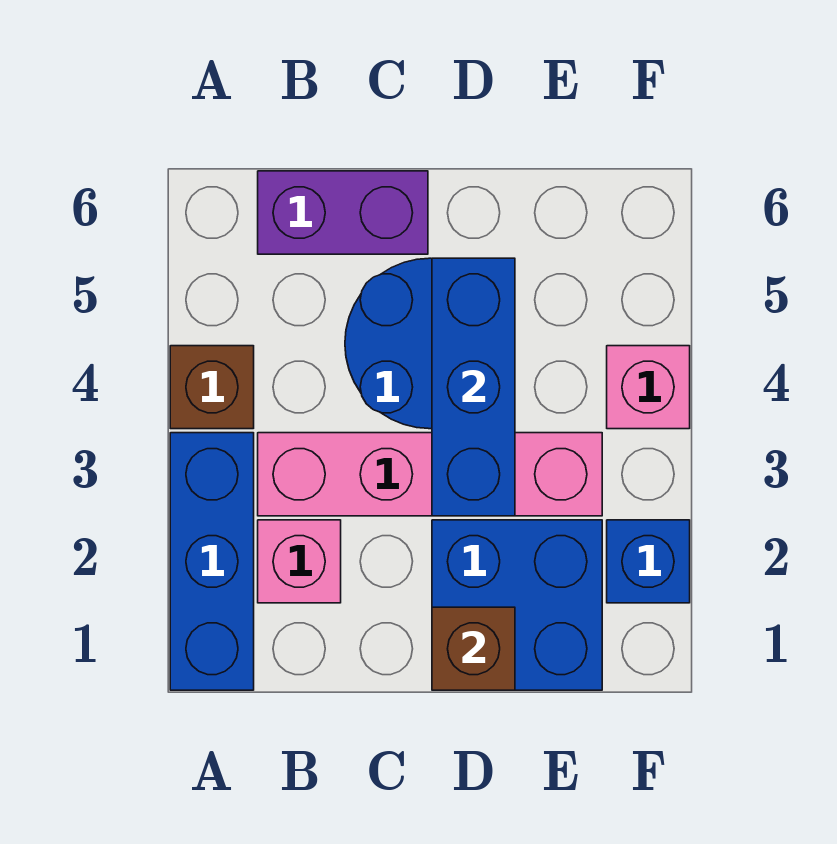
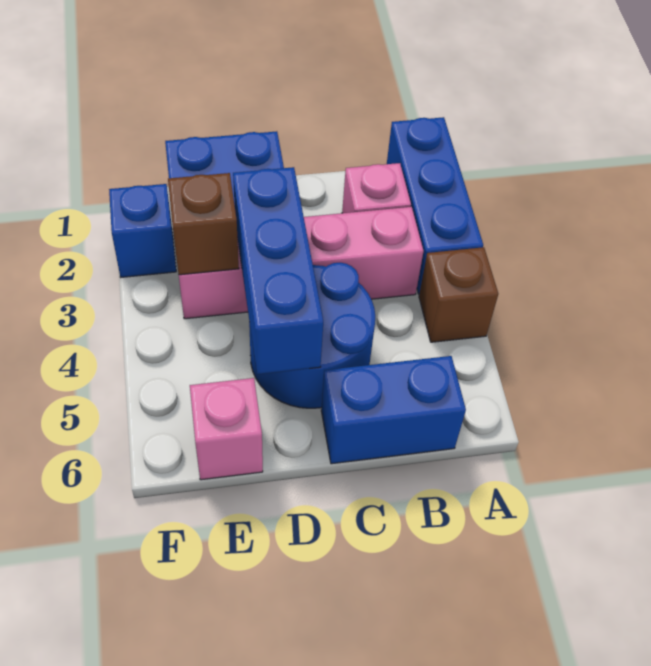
purple 1x2 brick [258,171,428,254] -> blue 1x2 brick [321,356,466,464]
brown 1x1 brick [432,607,515,690] -> brown 1x1 brick moved to [168,173,239,275]
pink 1x1 brick [607,346,690,429] -> pink 1x1 brick moved to [190,378,263,480]

